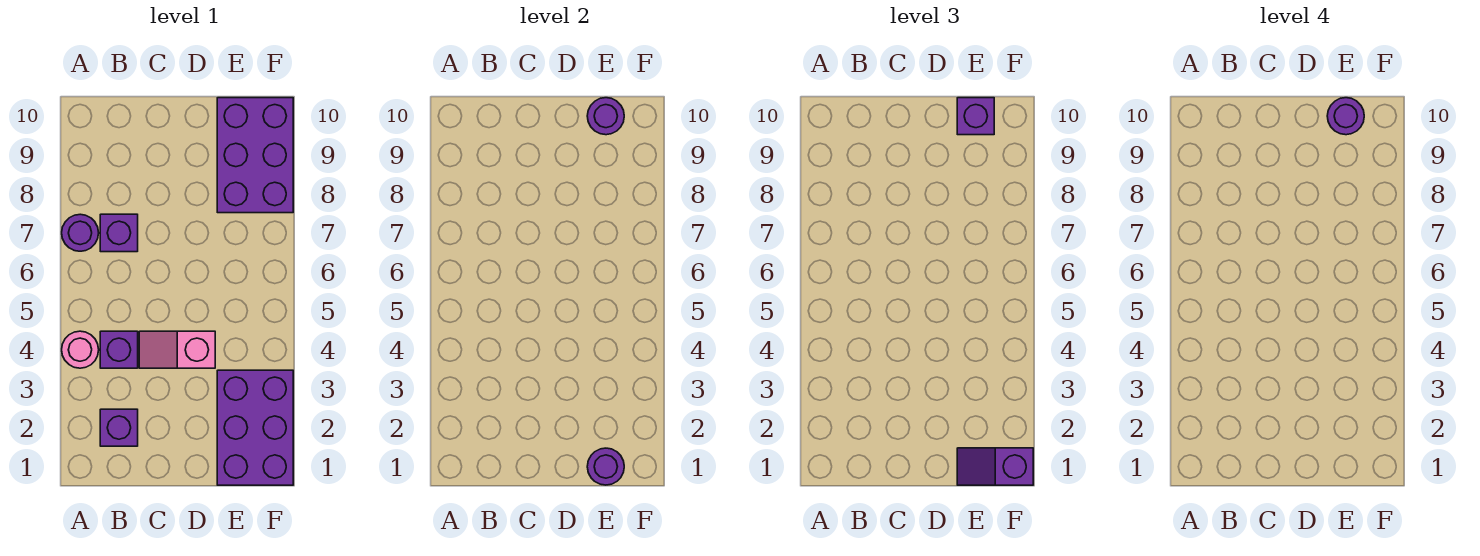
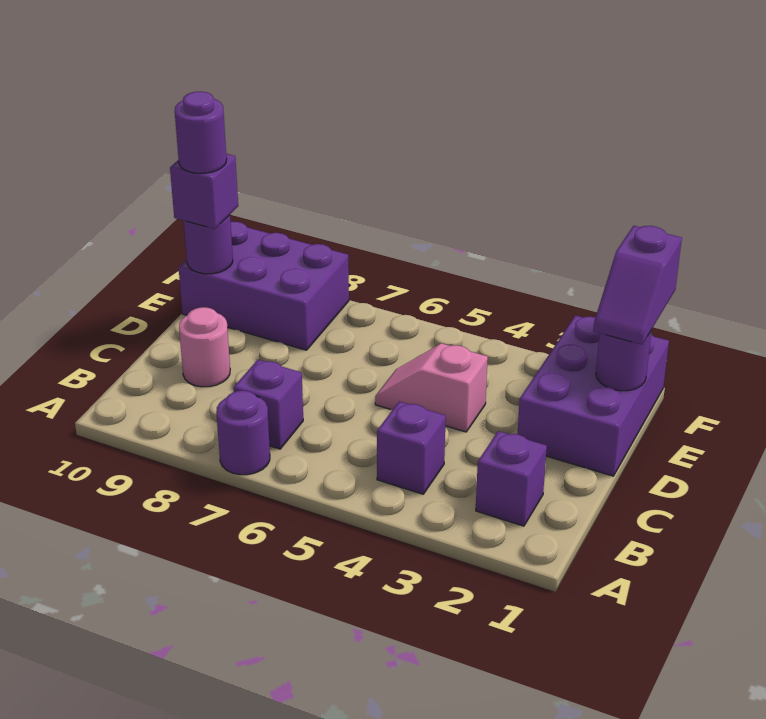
pink 1x1 round brick [62,331,99,368] -> pink 1x1 round brick moved to [179,307,230,387]
pink 1x2 slope [139,331,215,368] -> pink 1x2 slope turned to [375,343,488,432]
purple 2x3 brick [217,370,293,485] -> purple 2x3 brick turned to [518,315,669,476]

